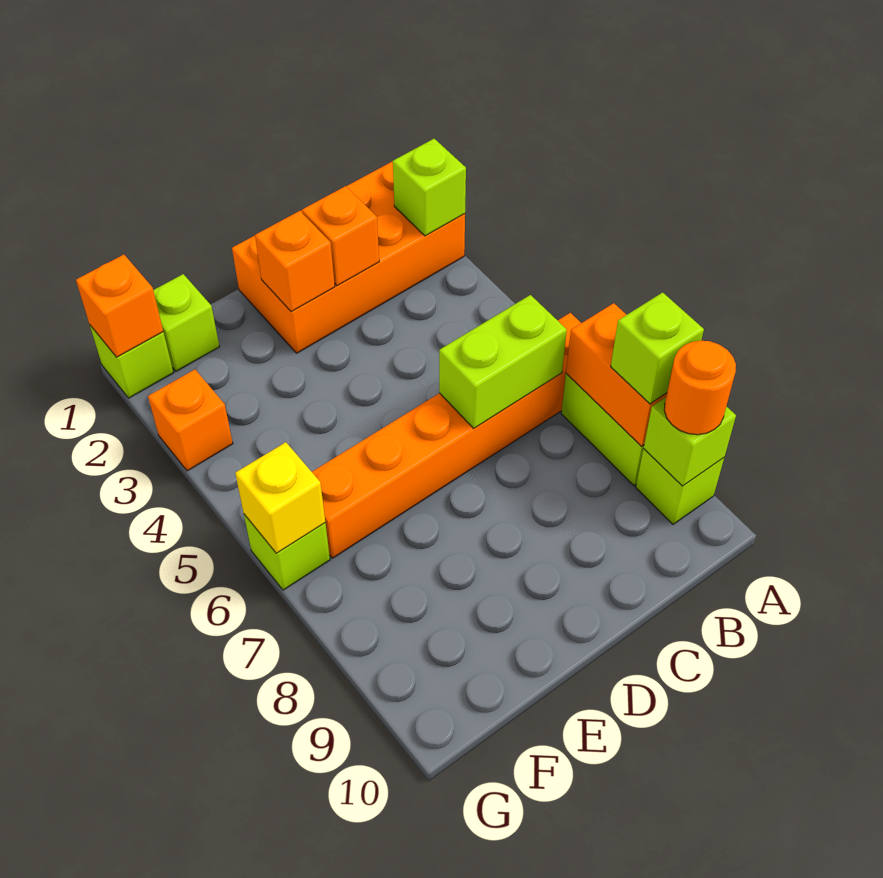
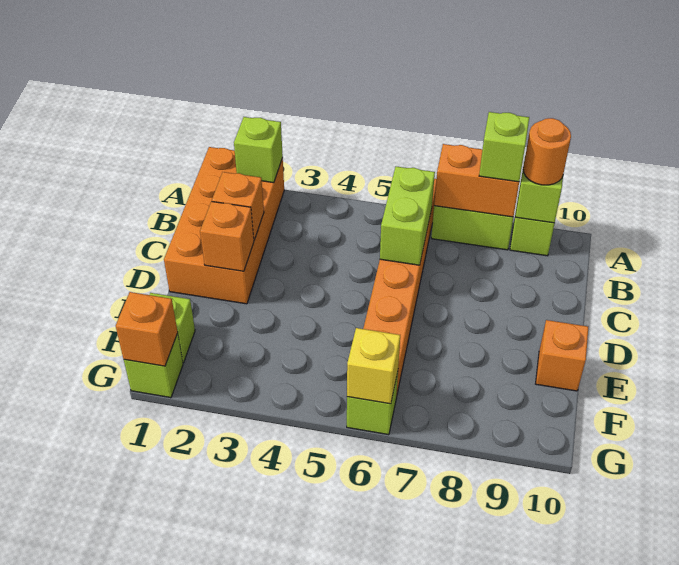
orange 1x1 brick [148,370,233,471] -> orange 1x1 brick moved to [536,320,588,391]

